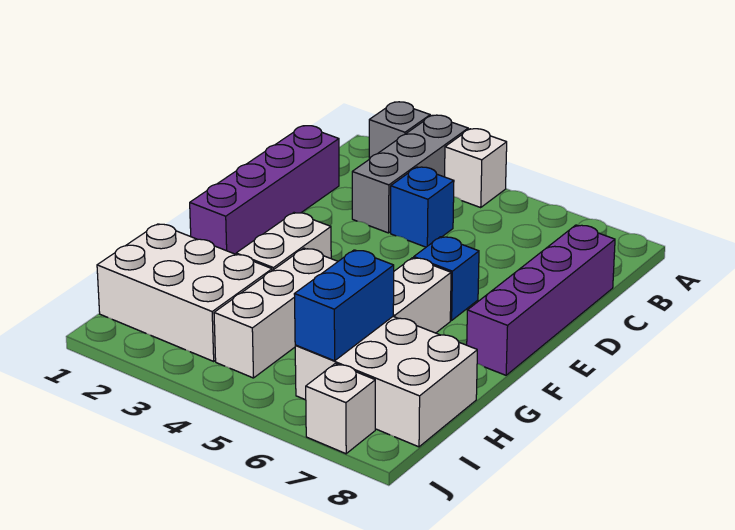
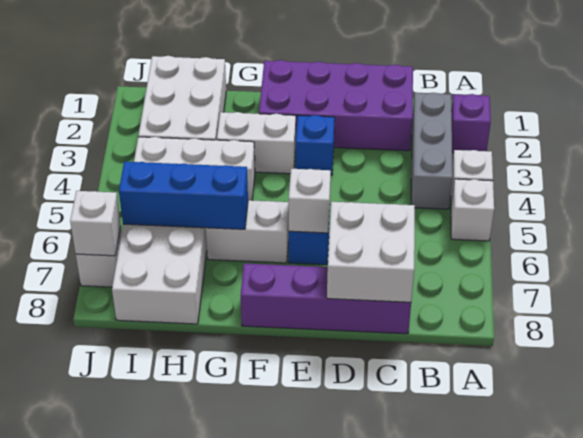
grey 1x1 brick [369,102,430,159] -> purple 1x1 brick [451,94,491,153]
grey 1x3 brick [352,115,468,233] -> grey 1x3 brick turned to [411,93,453,209]
none -> white 1x1 brick [451,179,494,241]
purple 1x4 brick [190,126,339,254] -> purple 2x4 brick [259,60,413,151]
blue 1x1 brick [391,167,454,247] -> blue 1x1 brick moved to [295,115,335,175]
none -> white 2x2 brick [327,202,415,302]
none -> white 1x1 brick [289,169,331,233]
blue 1x2 brick [294,250,394,361] -> blue 1x3 brick [119,162,248,229]
none -> white 1x1 brick [70,191,121,256]

